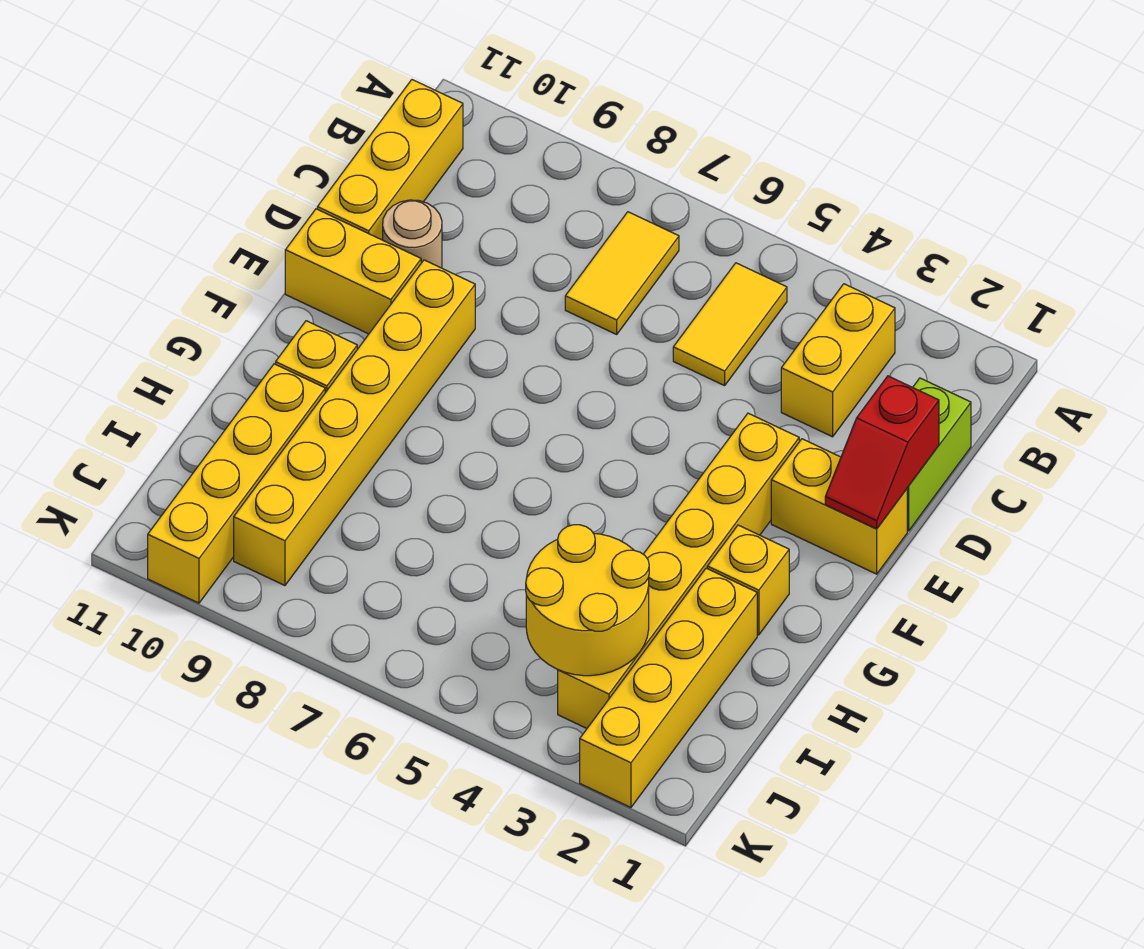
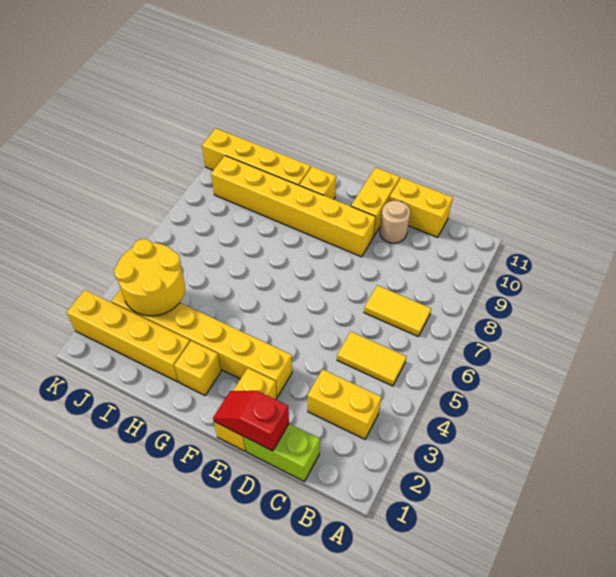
yellow 1x3 brick [317,80,463,240] -> yellow 1x2 brick [389,177,453,237]

